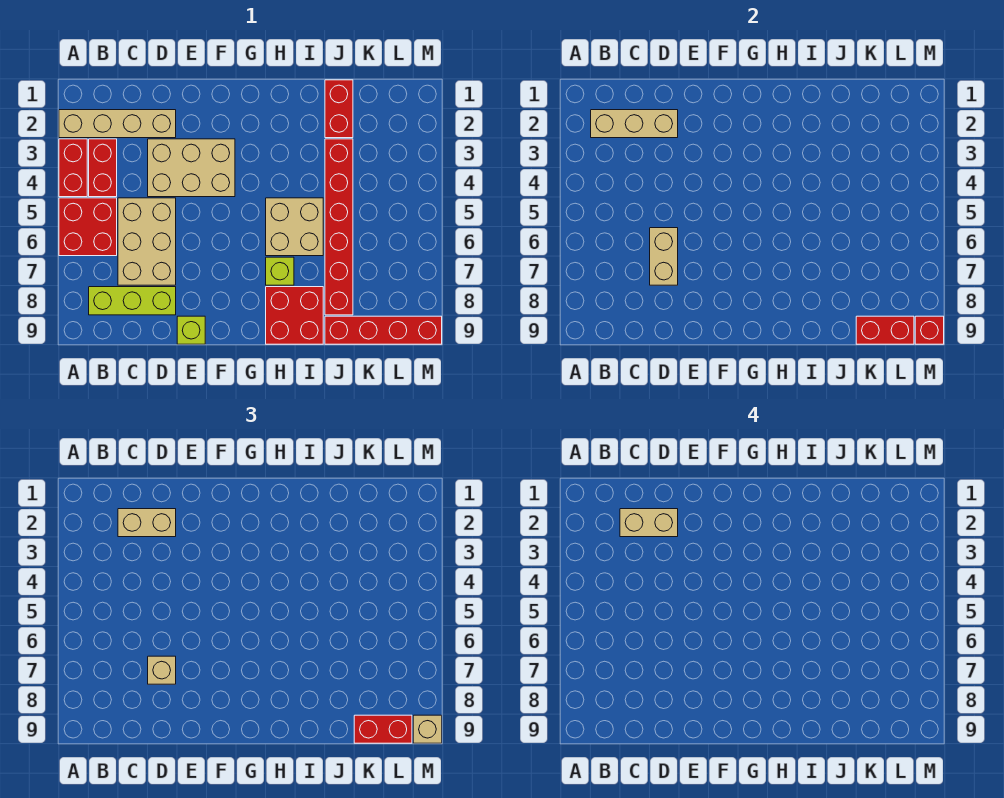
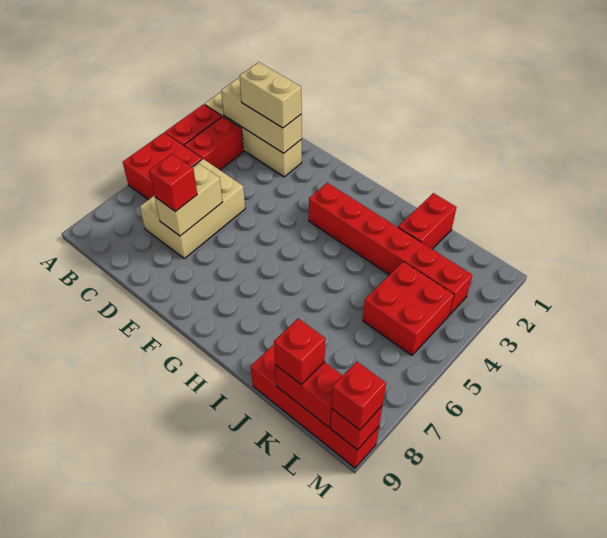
lime 1x3 brick [89,287,176,315] -> none
tan 1x2 brick [620,509,678,537] -> none
tan 2x3 brick [148,139,235,197] -> none
tan 1x1 brick [148,656,176,684] -> red 1x1 brick [149,154,197,212]
lime 1x1 brick [177,316,205,344] -> none
tan 2x2 brick [266,198,323,256] -> none
lime 1x1 brick [266,257,294,285] -> none
red 2x2 brick [266,287,323,344] -> red 2x2 brick moved to [363,261,454,355]
red 1x6 brick [325,139,353,315] -> red 1x6 brick turned to [309,183,473,315]
red 1x2 brick [354,715,412,743] -> red 1x1 brick [274,318,325,385]
tan 1x1 brick [413,715,442,743] -> red 1x1 brick [332,361,386,430]

